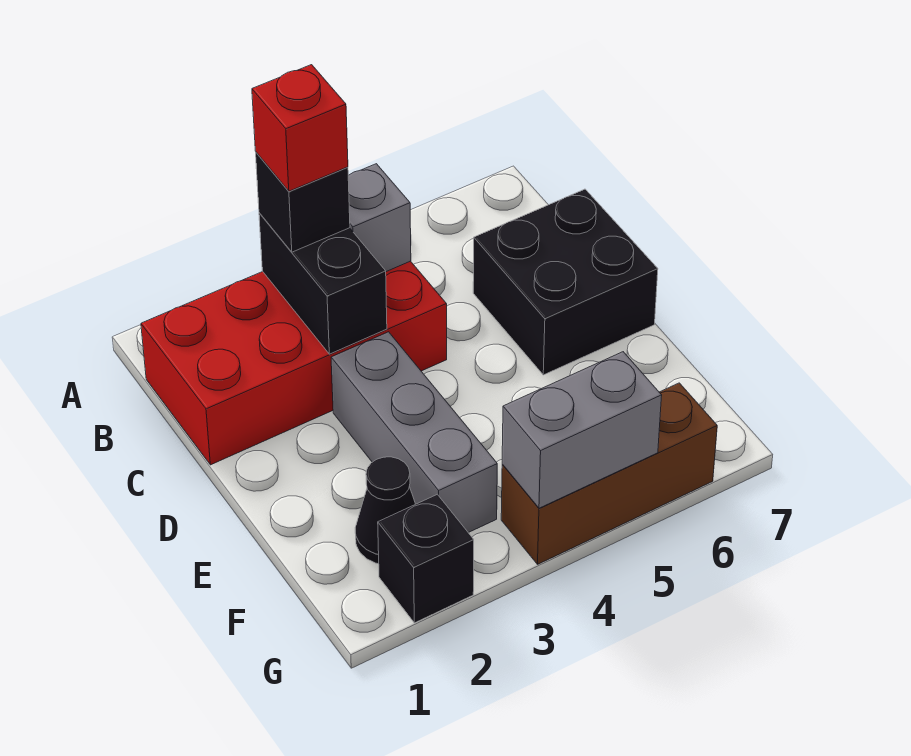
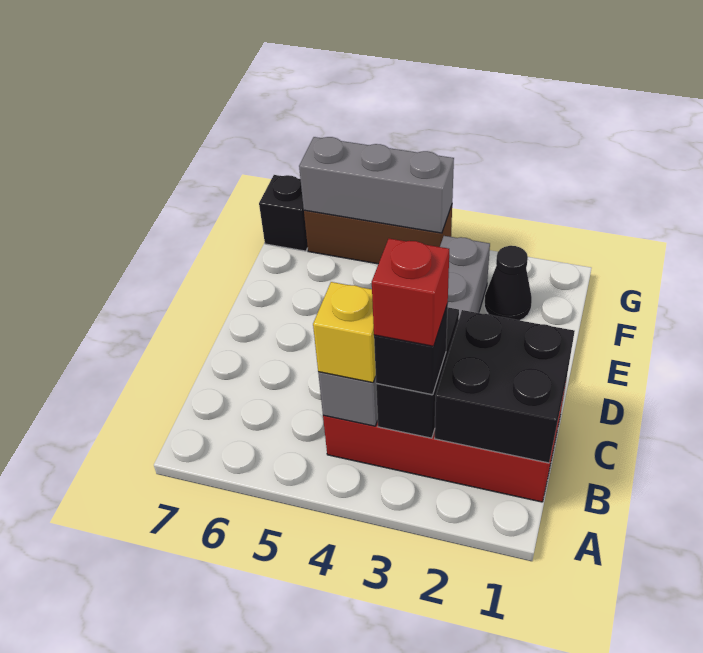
none -> yellow 1x1 brick [313,282,376,383]
black 2x2 brick [473,189,658,375] -> black 2x2 brick moved to [435,310,575,463]
black 1x1 brick [378,494,474,623] -> black 1x1 brick moved to [259,175,308,251]
grey 1x2 brick [502,352,662,508] -> grey 1x3 brick [299,137,454,233]

